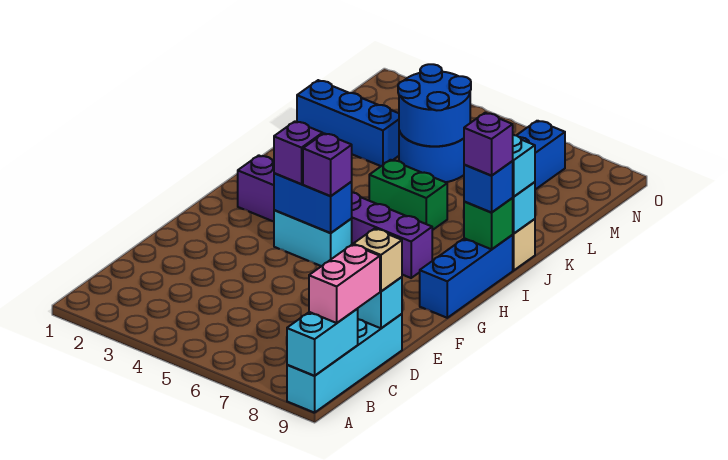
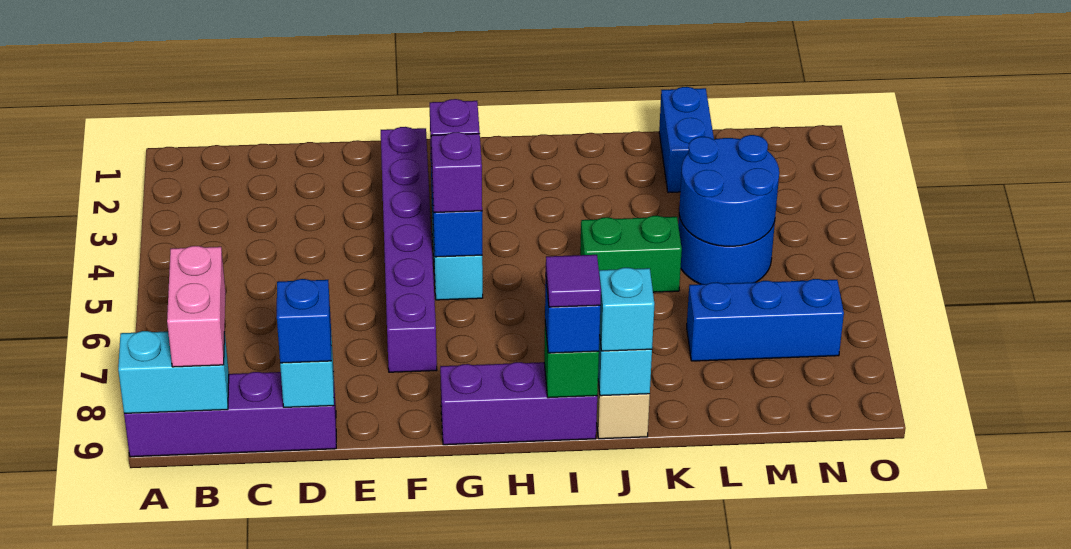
cyan 1x4 brick [287,314,402,413] -> purple 1x4 brick [124,372,336,457]
pink 1x2 brick [309,245,380,323] -> pink 1x2 brick turned to [167,246,226,367]
tan 1x1 brick [353,229,402,292] -> blue 1x1 brick [277,279,331,363]
blue 1x3 brick [420,235,513,318] -> purple 1x3 brick [440,362,597,445]
purple 1x6 brick [238,155,432,278] -> purple 1x6 brick moved to [381,127,437,372]
purple 1x1 brick [464,113,513,175] -> purple 1x1 tile [546,255,601,307]
green 1x2 brick [369,160,447,230] -> green 1x2 brick turned to [580,216,682,292]
blue 1x3 brick [297,80,399,166] -> blue 1x2 brick [659,87,714,192]

